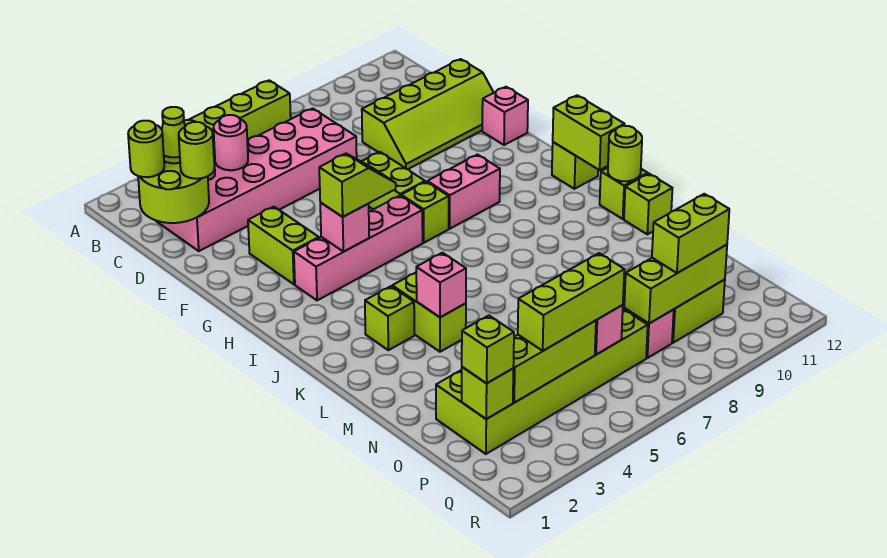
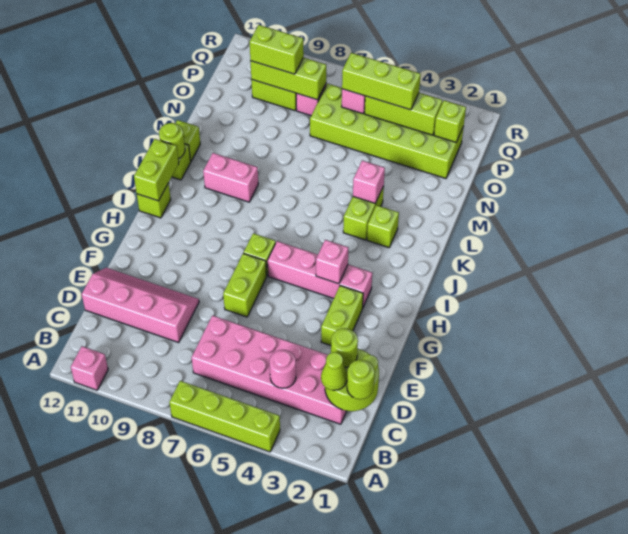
lime 2x4 slope [362,59,494,169] -> pink 2x4 slope [82,268,199,343]
pink 1x1 brick [482,87,528,145] -> pink 1x1 brick moved to [71,346,108,390]
lime 1x2 slope [319,154,396,217] -> none
pink 1x2 brick [427,155,500,229] -> pink 1x2 brick moved to [203,153,258,202]
lime 1x1 brick [462,316,514,383] -> none

